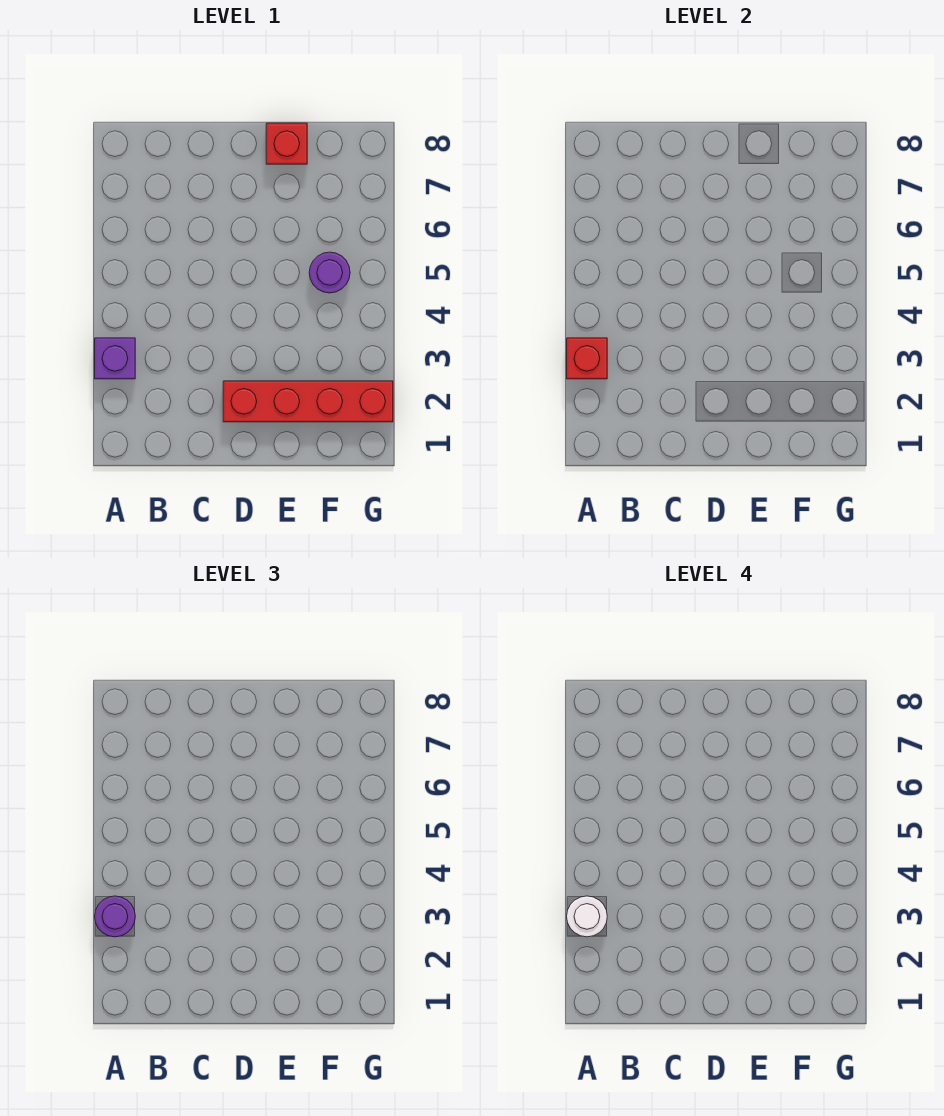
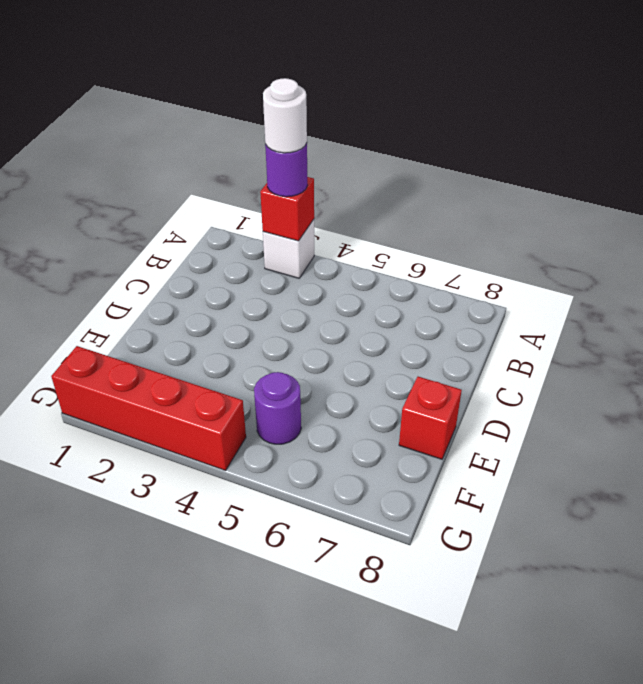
purple 1x1 brick [95,338,135,379] -> white 1x1 brick [263,220,314,278]
red 1x4 brick [223,381,393,422] -> red 1x4 brick turned to [51,346,246,471]

